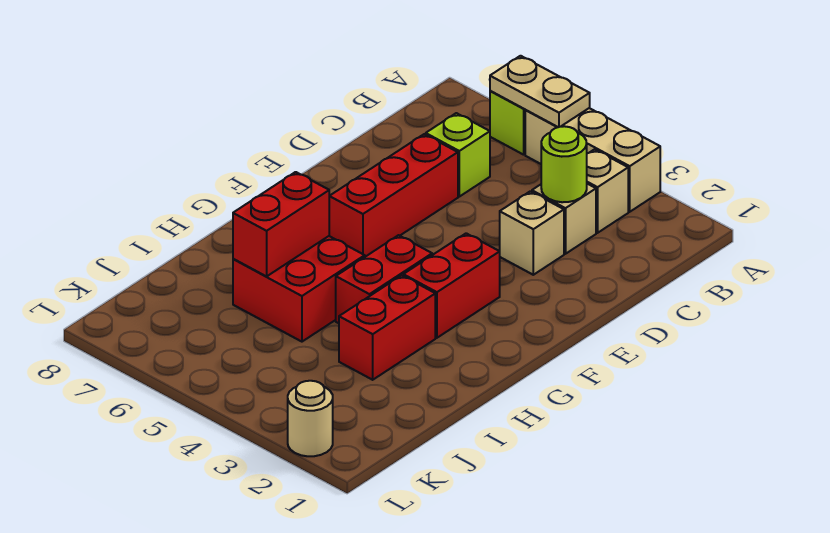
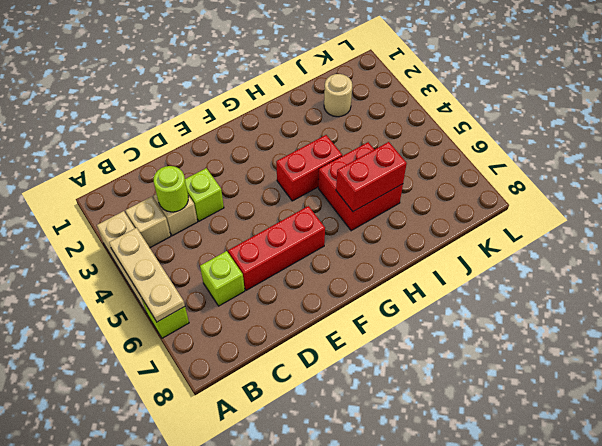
tan 1x2 plate [490,56,590,127] -> tan 1x3 plate [109,228,185,322]
tan 1x1 brick [500,191,564,275] -> lime 1x1 brick [185,168,224,221]
red 1x2 brick [403,233,500,338] -> none
red 1x2 brick [339,275,435,380] -> none
tan 1x1 round brick [288,381,333,456] -> tan 1x1 round brick moved to [324,74,352,117]

